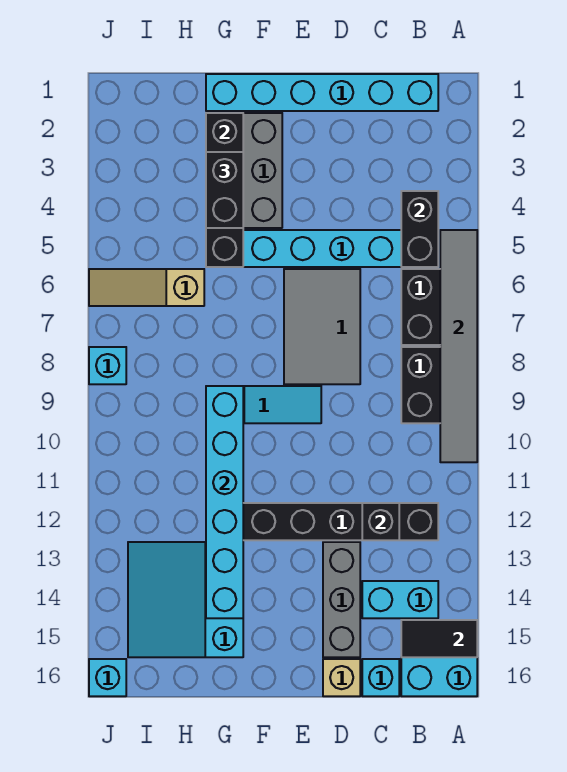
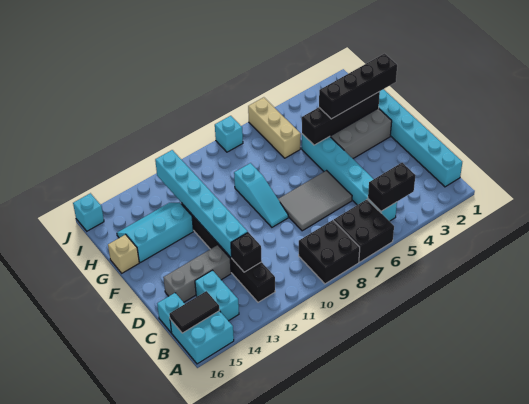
grey 1x6 tile [440,230,477,462] -> none
black 1x2 tile [401,620,477,657] -> black 1x2 tile turned to [169,291,219,333]
tan 1x1 brick [323,659,360,696] -> tan 1x1 brick moved to [108,235,139,273]
black 1x2 brick [206,152,243,228] -> black 1x4 brick [319,54,397,119]
cyan 1x6 brick [206,386,243,618] -> cyan 1x6 brick turned to [155,150,248,258]
cyan 3x3 slope [128,542,243,657] -> cyan 2x3 slope [117,203,193,263]
tan 1x3 slope [89,269,204,306] -> tan 1x3 brick [248,97,301,158]

